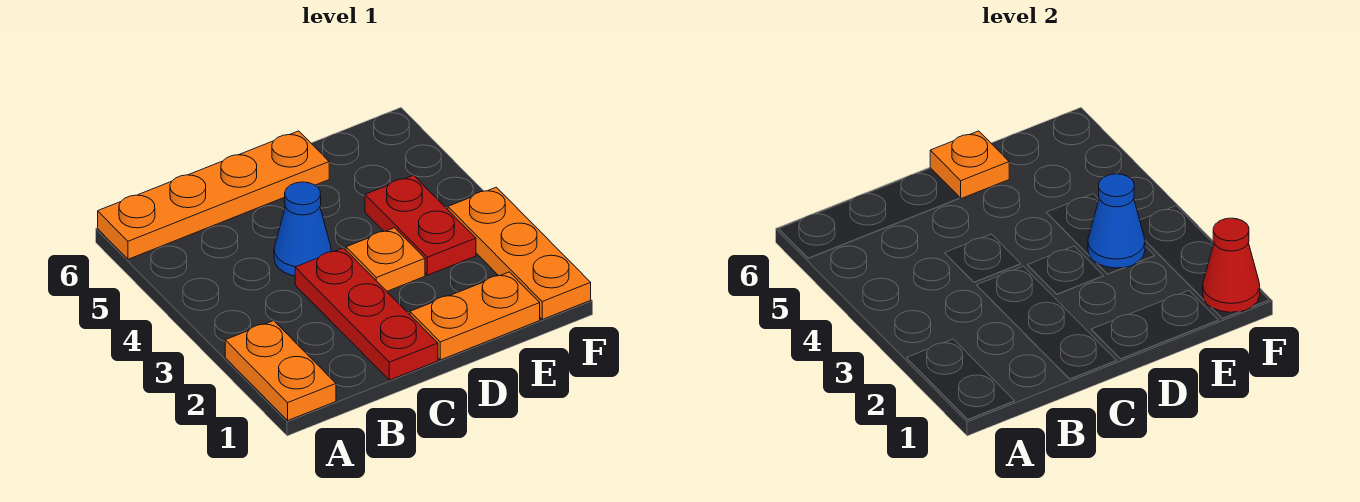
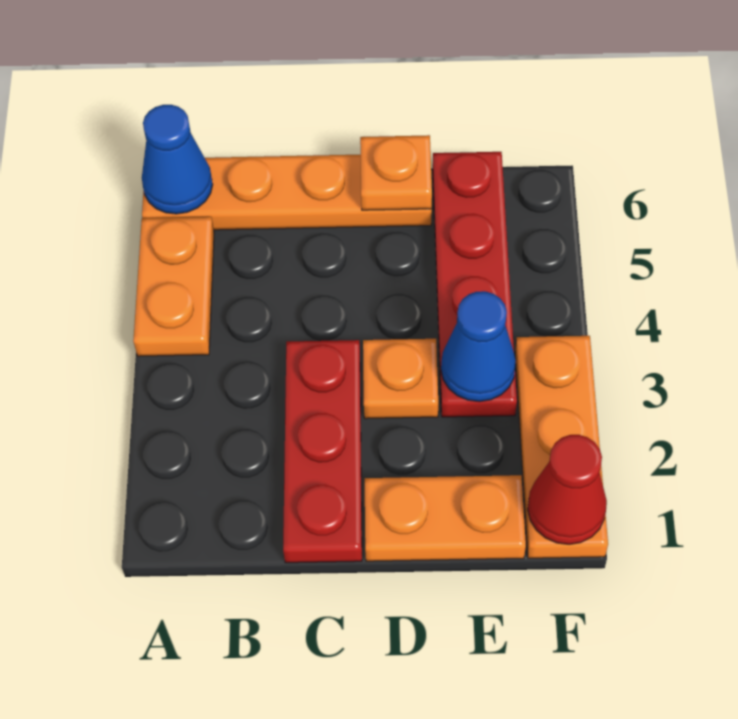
orange 1x2 plate [225,321,336,420] -> orange 1x2 plate moved to [133,217,214,356]
blue 1x1 cone [274,182,331,276] -> blue 1x1 cone moved to [142,105,213,214]
red 1x2 plate [365,175,476,275] -> red 1x4 plate [433,152,517,417]

